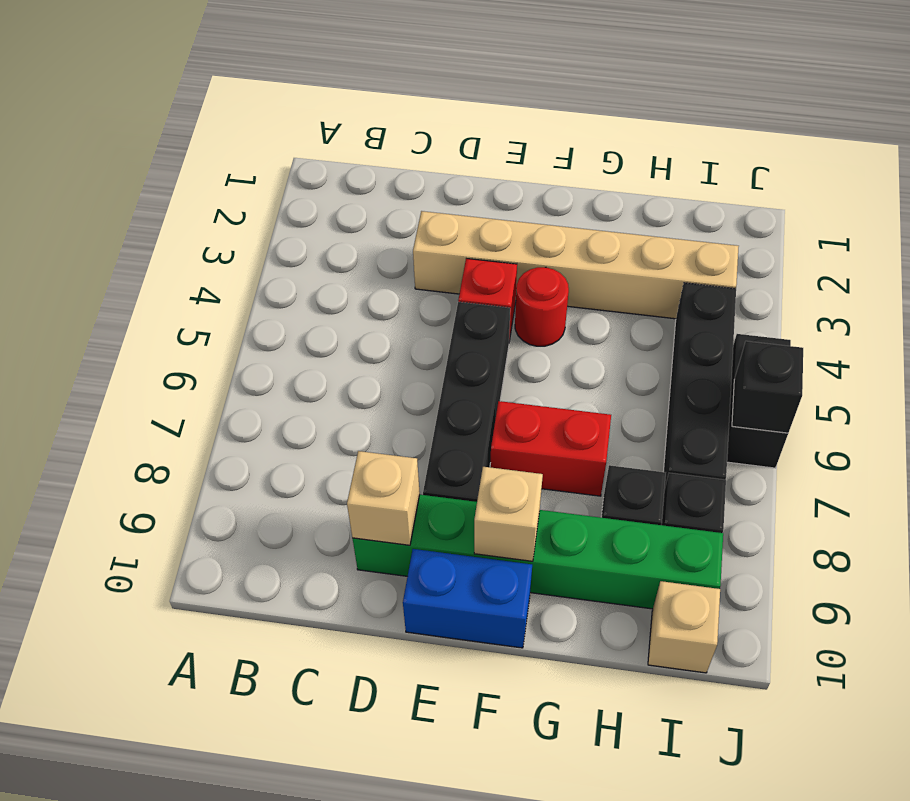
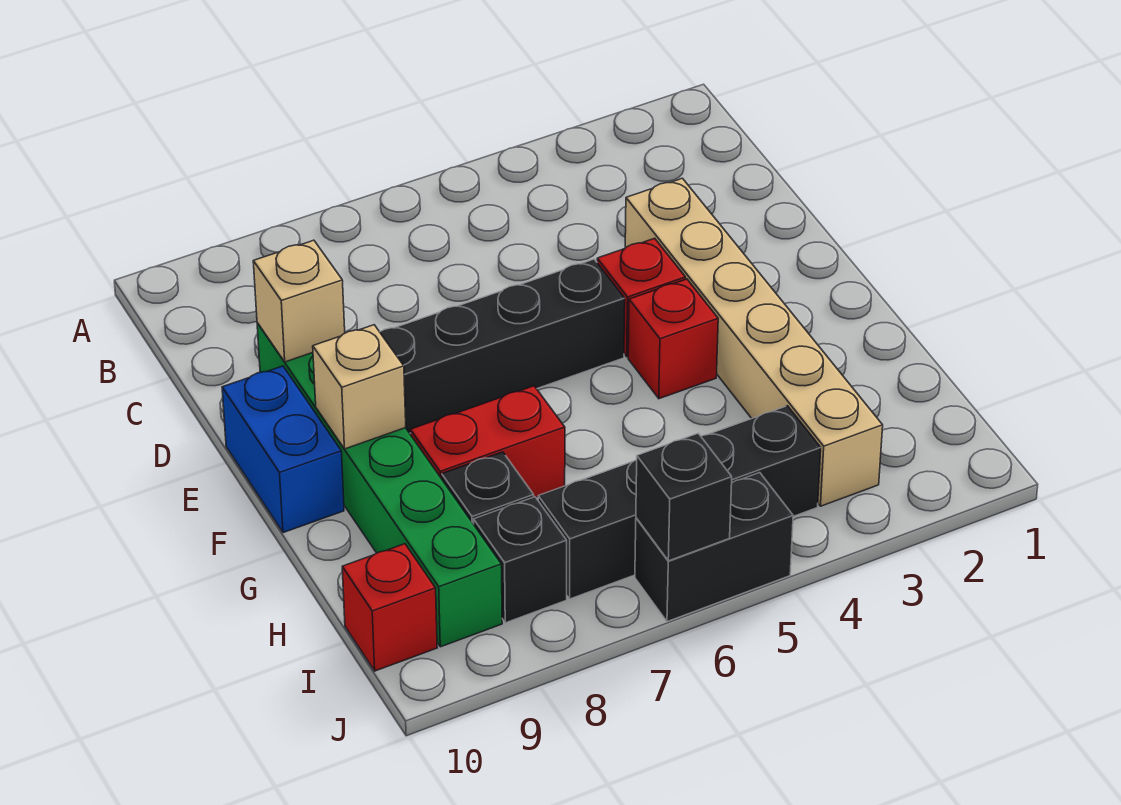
red 1x1 round brick [515,267,569,346] -> red 1x1 brick [628,279,718,399]
red 1x2 brick [491,401,611,496] -> red 1x2 brick turned to [410,386,565,497]
tan 1x1 brick [648,581,720,673] -> red 1x1 brick [342,544,437,671]

